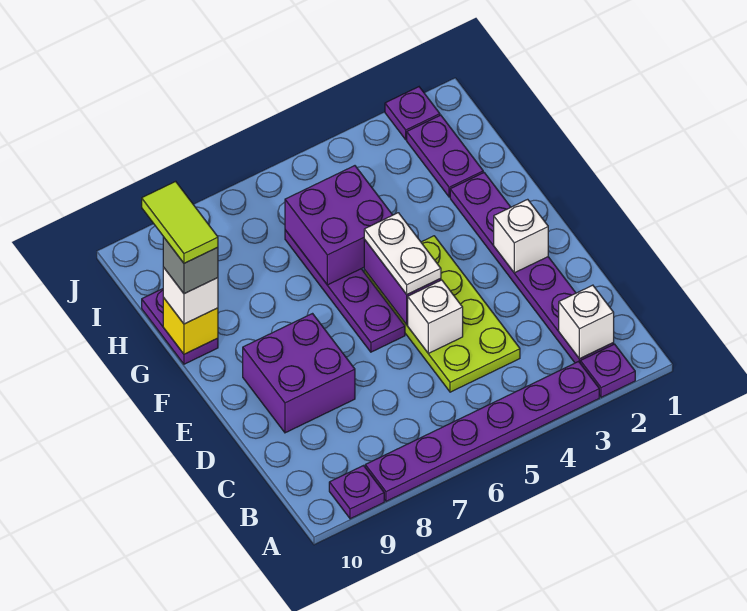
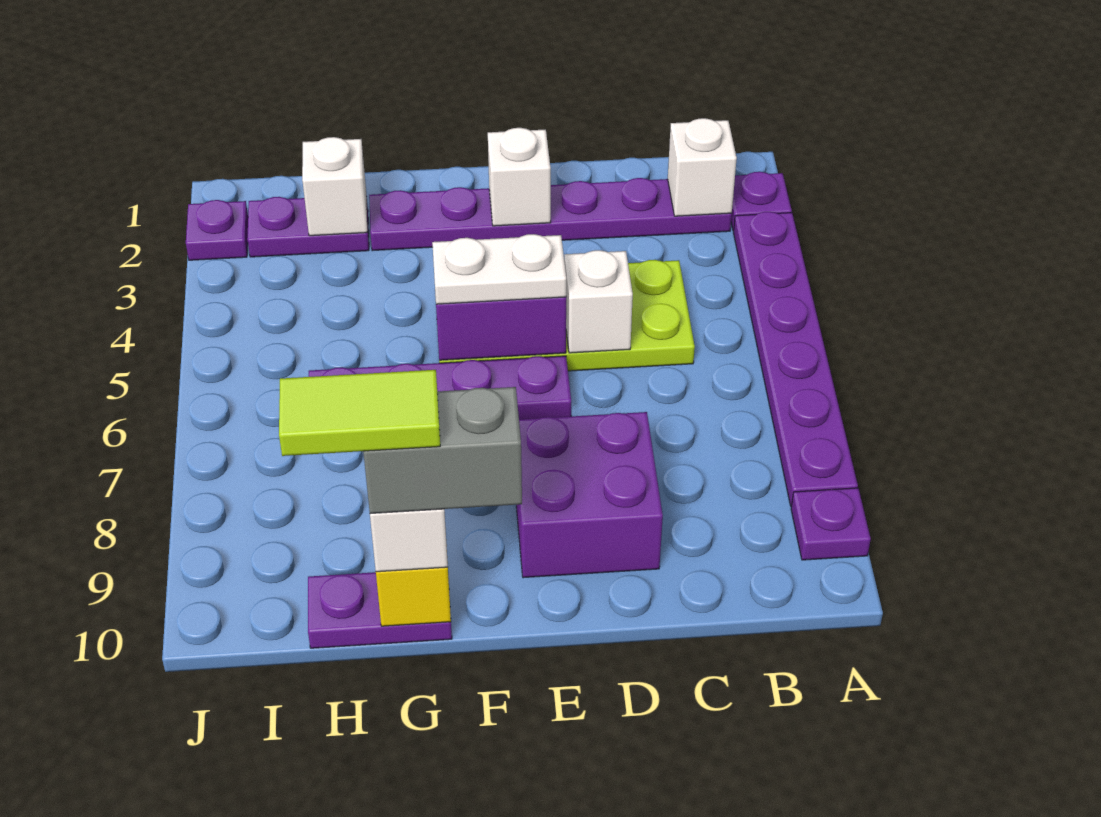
purple 2x2 brick [285,166,392,285] -> none
grey 1x1 brick [163,237,218,294] -> grey 1x2 brick [363,387,522,514]
none -> white 1x1 brick [302,137,367,236]

